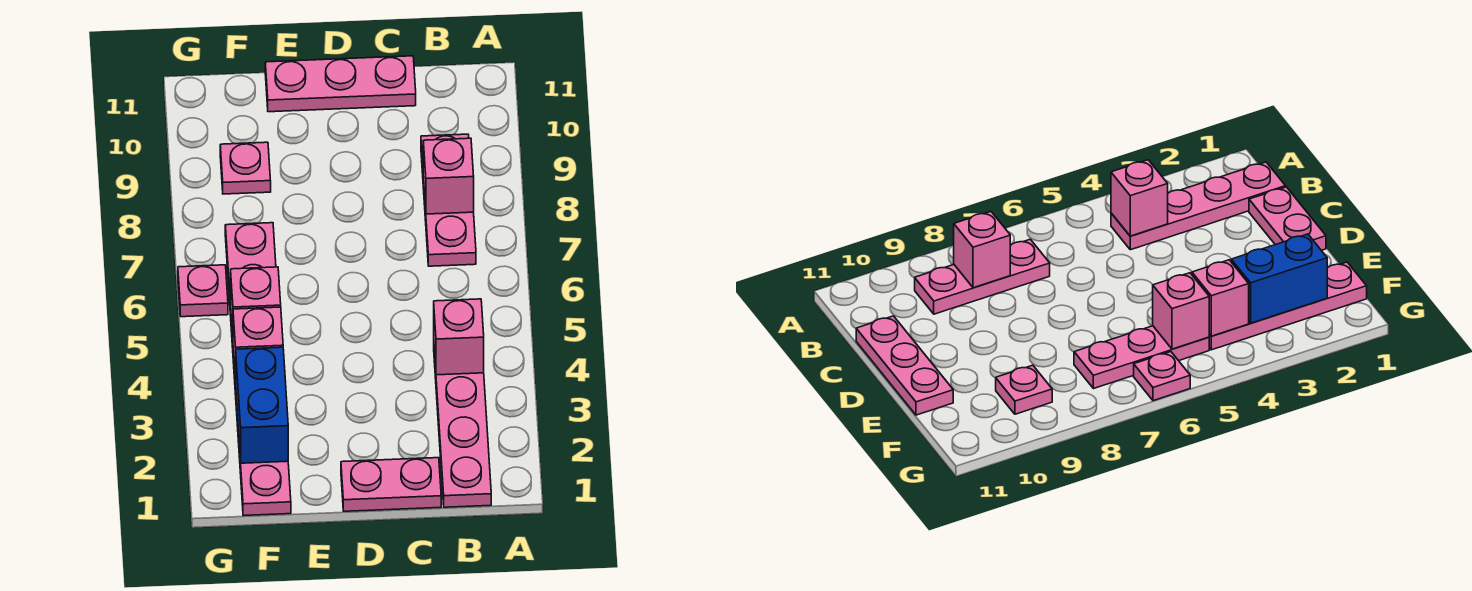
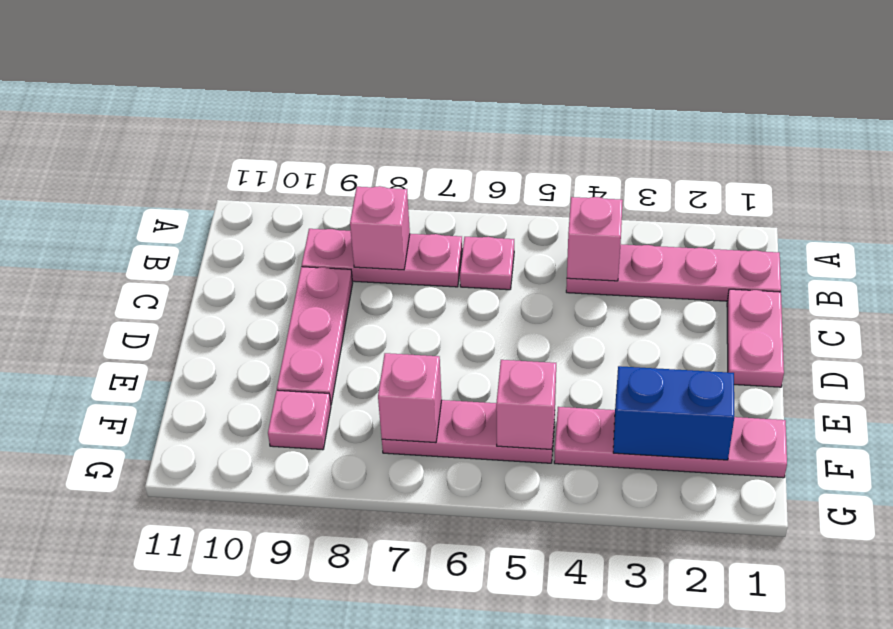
pink 1x3 plate [265,56,416,112] -> pink 1x3 plate moved to [277,267,353,404]
pink 1x1 brick [233,307,283,382] -> pink 1x1 brick moved to [378,353,442,443]
pink 1x1 plate [178,265,228,317] -> pink 1x1 plate moved to [460,237,514,290]

